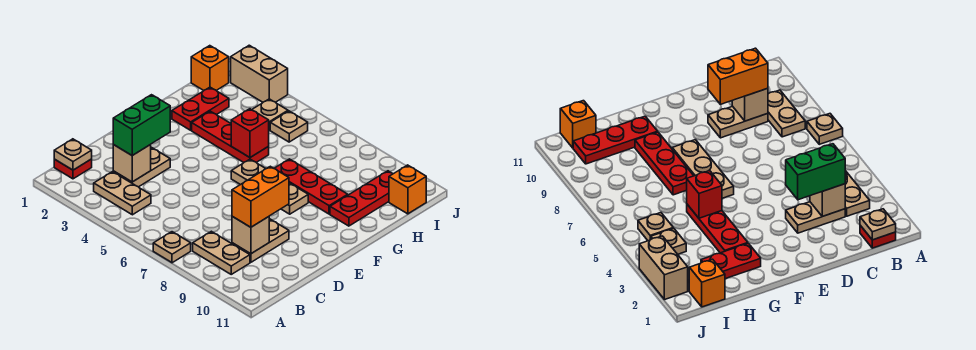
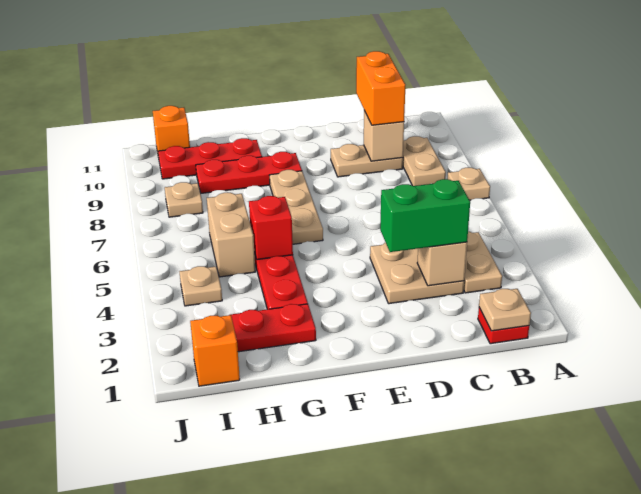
tan 1x2 plate [113,148,170,187] -> tan 2x2 plate [370,243,464,304]
orange 1x2 brick [232,166,289,227] -> orange 1x2 brick turned to [356,51,405,125]
red 1x3 plate [274,159,348,214] -> red 1x3 plate turned to [196,152,302,193]
tan 1x1 plate [270,111,308,142] -> tan 1x1 plate moved to [165,182,203,217]
tan 1x2 brick [231,45,288,102] -> tan 1x2 brick moved to [207,193,255,277]

